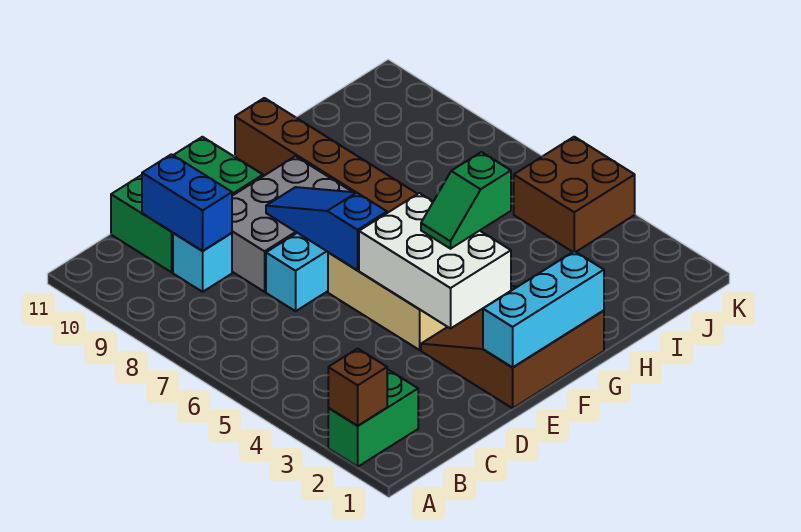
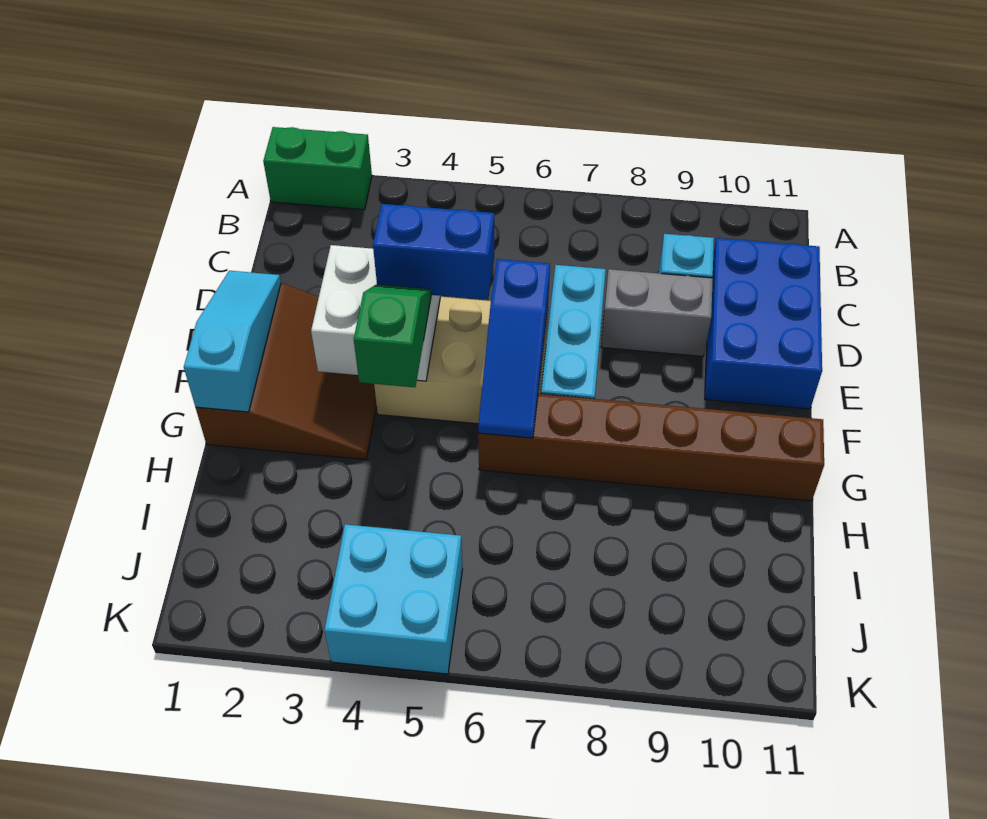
green 1x2 brick [328,370,418,467] -> green 1x2 brick turned to [263,127,372,210]
brown 1x1 brick [328,349,387,426] -> none
blue 1x2 brick [142,154,232,251] -> blue 1x2 brick moved to [373,204,494,300]
green 2x3 brick [111,137,263,272] -> blue 2x3 brick [705,238,822,409]
grey 2x3 brick [232,156,352,292] -> grey 1x2 brick [601,269,713,356]
cyan 1x3 brick [483,251,604,367] -> cyan 1x3 slope [184,271,281,412]
white 2x3 brick [359,193,511,328] -> white 2x2 brick [311,245,441,381]
blue 1x3 slope [266,187,387,270] -> blue 1x3 slope turned to [478,259,550,438]
brown 2x2 brick [514,137,635,252] -> cyan 2x2 brick [324,524,463,674]

